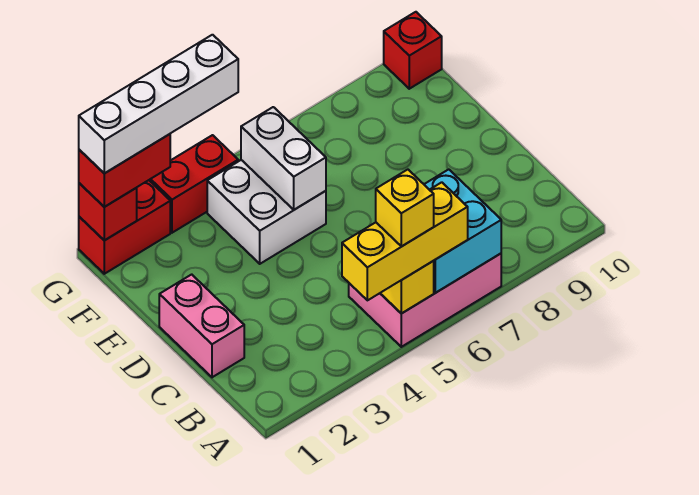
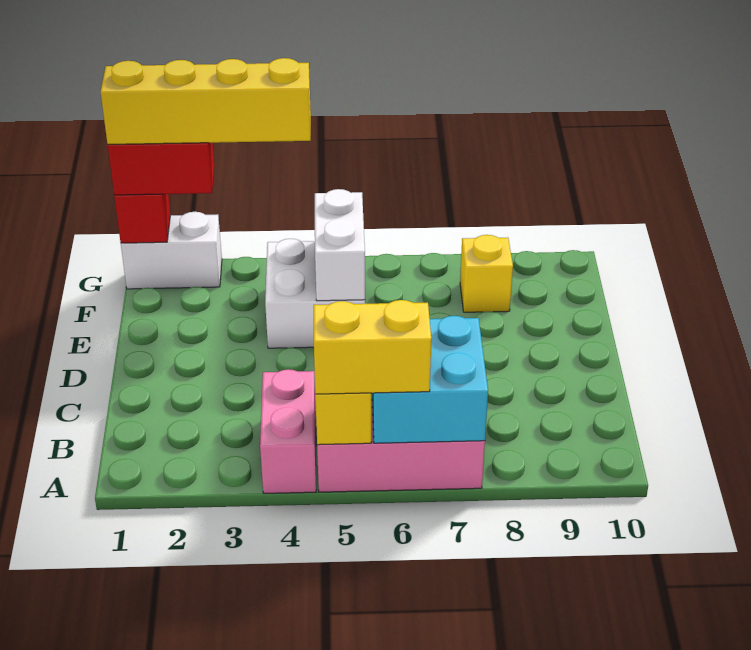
yellow 1x3 brick [342,182,468,300] -> yellow 1x2 brick [314,300,431,394]
yellow 1x1 brick [376,170,434,246] -> yellow 1x1 brick moved to [460,235,513,312]
pink 1x2 brick [159,274,244,377] -> pink 1x2 brick moved to [260,369,316,493]
red 1x2 brick [79,180,170,274] -> white 1x2 brick [121,212,222,289]
white 1x4 brick [79,35,238,173] -> yellow 1x4 brick [101,58,311,144]
red 1x2 brick [149,135,238,233] -> none
red 1x1 brick [384,12,442,89] -> none

